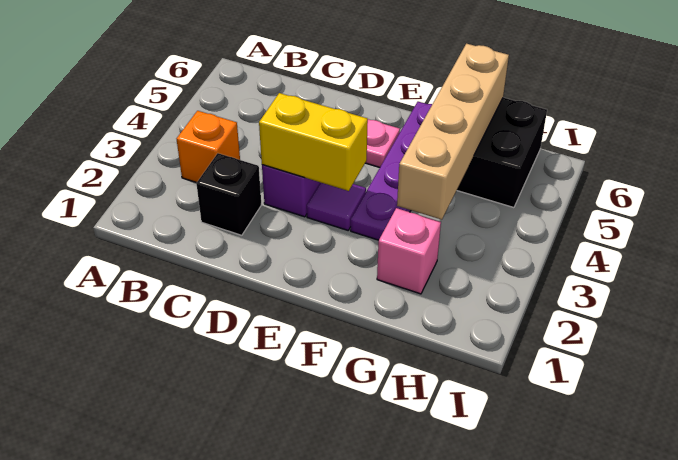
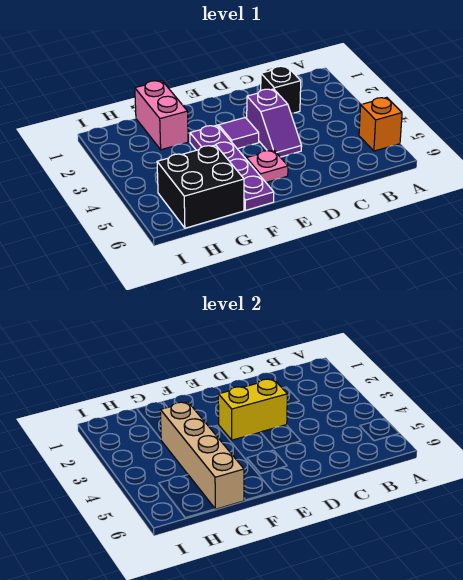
orange 1x1 brick [177,111,240,183] -> orange 1x1 brick moved to [359,97,402,151]
pink 1x1 brick [377,208,441,294] -> pink 1x2 brick [135,81,188,150]

